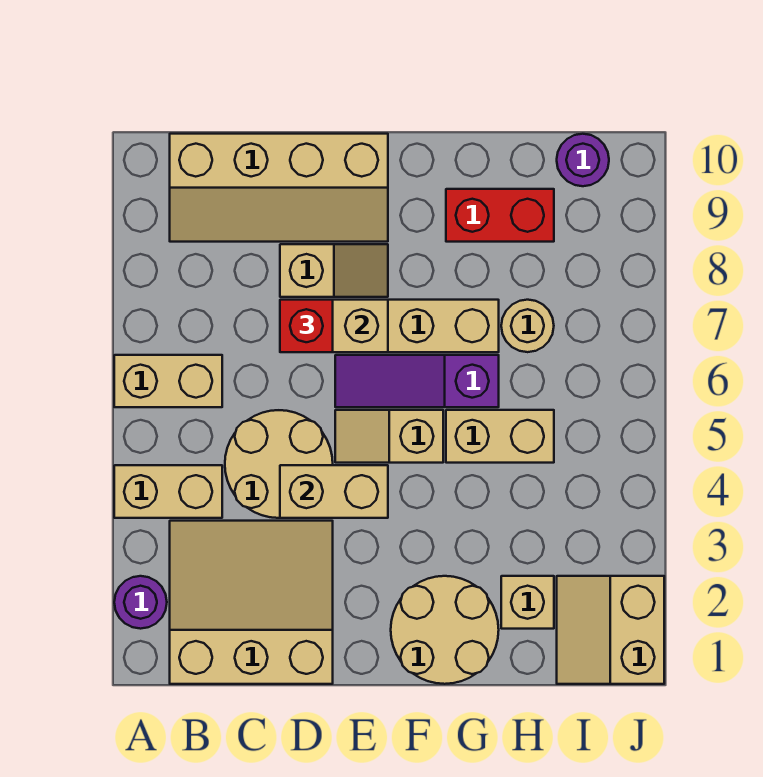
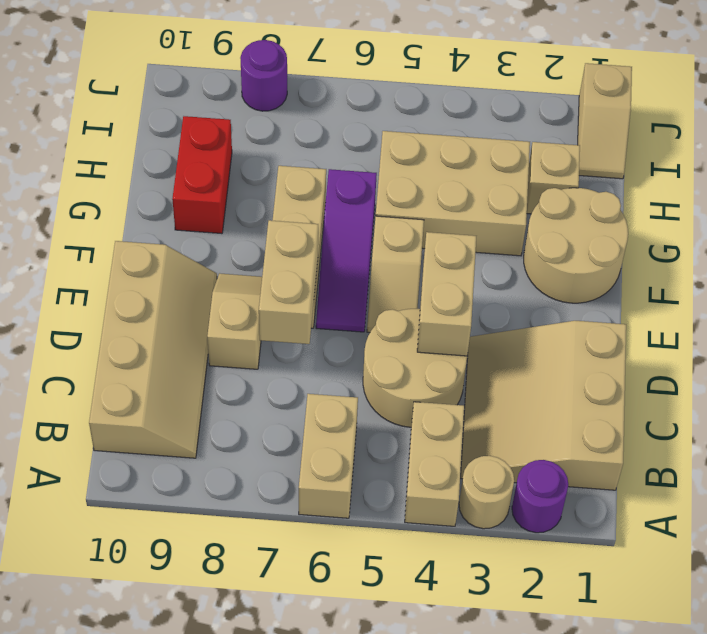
red 1x1 brick [280,300,333,352] -> none
tan 1x2 brick [446,410,554,463] -> tan 2x3 brick [376,131,530,256]
tan 1x1 round brick [501,300,554,352] -> tan 1x1 round brick moved to [459,456,514,529]
tan 2x2 slope [557,576,664,684] -> tan 1x2 slope [578,63,632,179]
purple 1x1 round brick [557,134,609,186] -> purple 1x1 round brick moved to [240,40,287,111]

